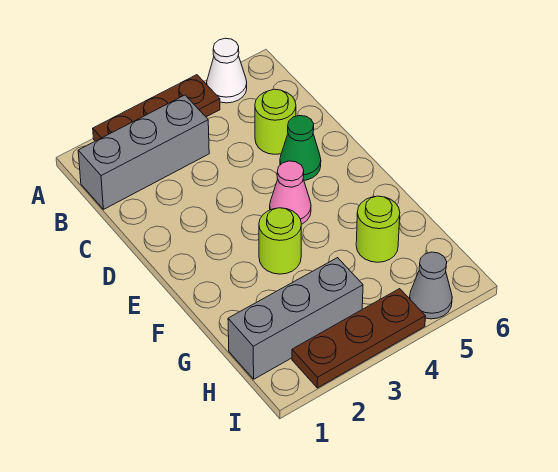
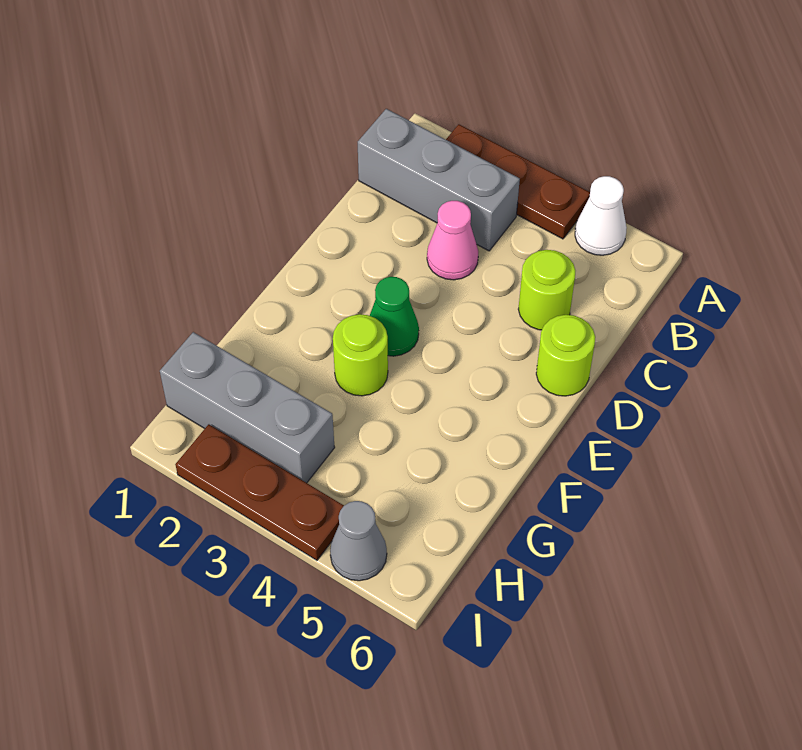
green 1x1 cone [280,116,321,180] -> green 1x1 cone moved to [370,277,419,356]
pink 1x1 cone [270,161,311,224] -> pink 1x1 cone moved to [427,201,478,280]
lime 1x1 round brick [356,196,400,262] -> lime 1x1 round brick moved to [536,315,595,396]

